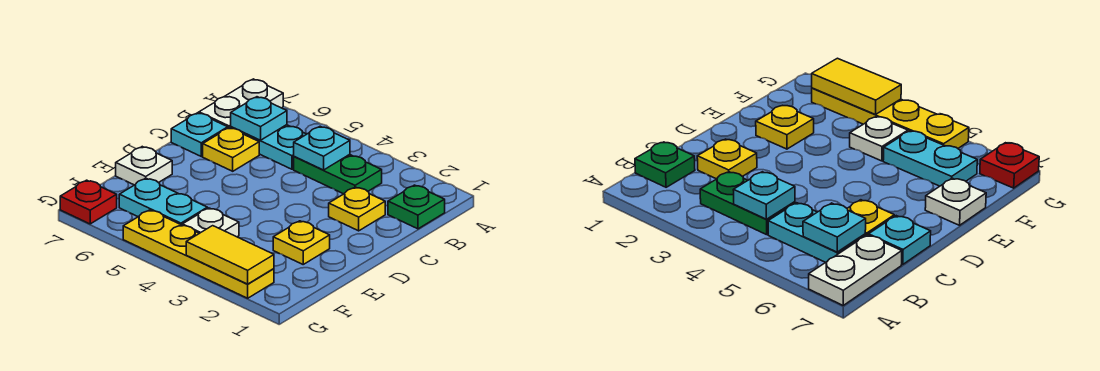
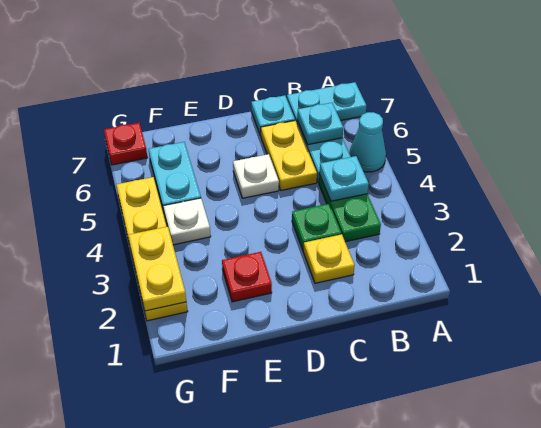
none -> cyan 1x1 cone [349,112,386,172]
white 1x2 plate [199,79,283,128] -> cyan 1x2 plate [287,82,367,122]
green 1x1 plate [388,185,445,229] -> green 1x1 plate moved to [292,204,341,251]
yellow 1x1 plate [203,128,259,171] -> yellow 1x2 plate [261,121,317,190]
yellow 1x1 plate [273,221,330,264] -> red 1x1 plate [222,252,272,302]
white 1x1 plate [116,147,172,185] -> white 1x1 plate moved to [233,154,279,198]
yellow 1x2 tile [186,226,274,284] -> yellow 1x2 plate [128,226,186,311]

